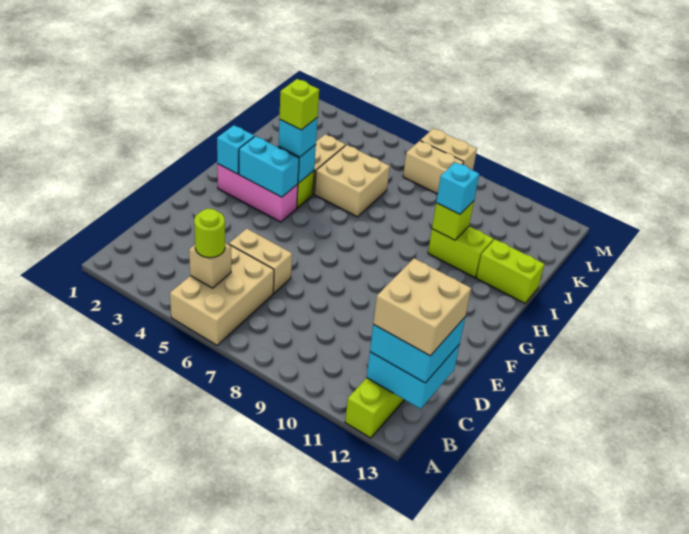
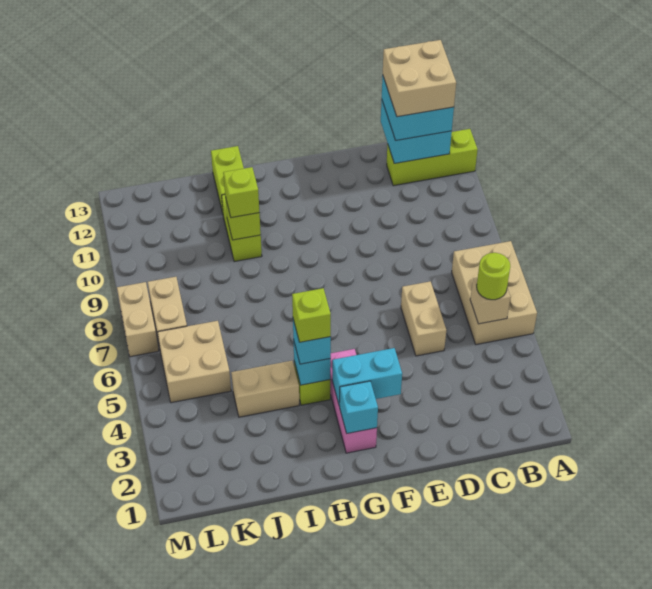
tan 2x3 brick [170,244,274,345] -> tan 2x3 brick turned to [452,241,537,345]
cyan 1x2 brick [239,136,299,197] -> cyan 1x2 brick turned to [332,348,402,406]
tan 2x2 brick [315,145,390,217] -> tan 2x2 brick moved to [157,321,231,403]
cyan 1x1 brick [436,162,479,214] -> lime 1x1 brick [223,167,259,218]

